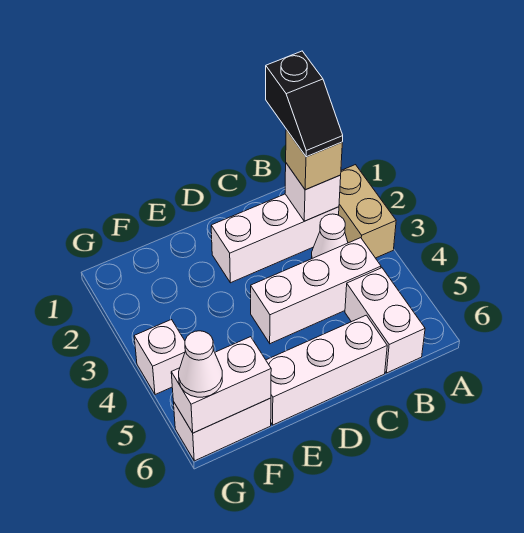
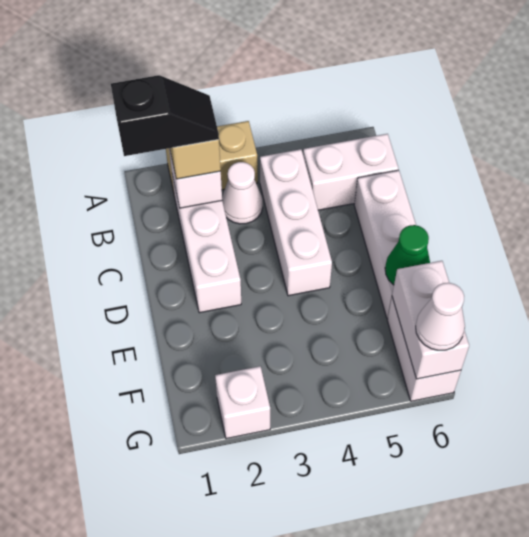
none -> green 1x1 cone [385,225,430,285]
white 1x1 brick [134,320,185,395] -> white 1x1 brick moved to [215,366,270,439]

